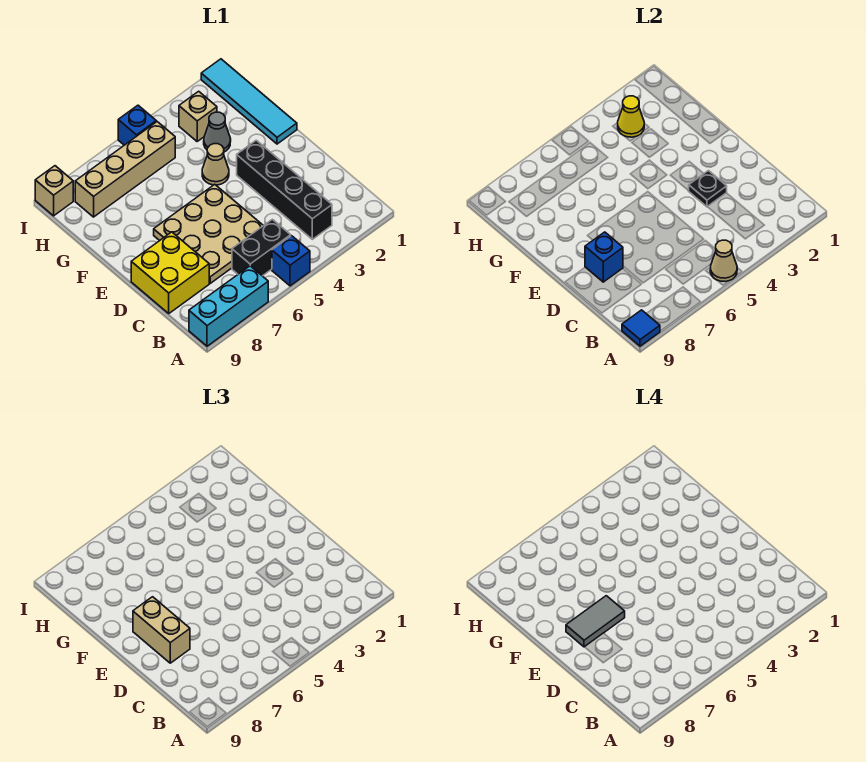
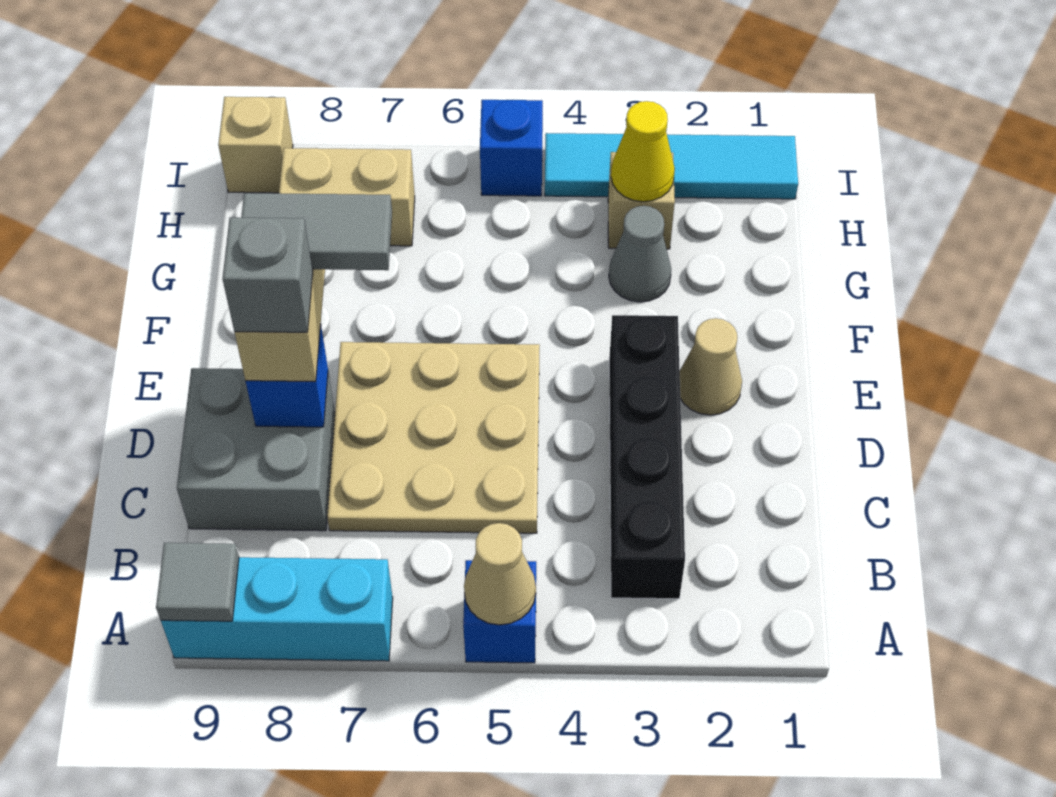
blue 1x1 tile [622,310,660,346] -> grey 1x1 tile [156,543,239,621]
black 1x2 brick [232,219,291,276] -> none
yellow 2x2 brick [131,232,209,313] -> grey 2x2 brick [177,368,335,531]
black 1x1 plate [689,171,727,207] -> none
none -> grey 1x1 brick [222,217,313,332]
cyan 1x4 tile [201,59,297,144] -> cyan 1x4 tile turned to [545,133,798,199]
tan 1x1 cone [202,144,229,185] -> tan 1x1 cone moved to [680,318,742,415]
tan 1x4 brick [75,122,175,217] -> tan 1x2 brick [279,148,415,246]

